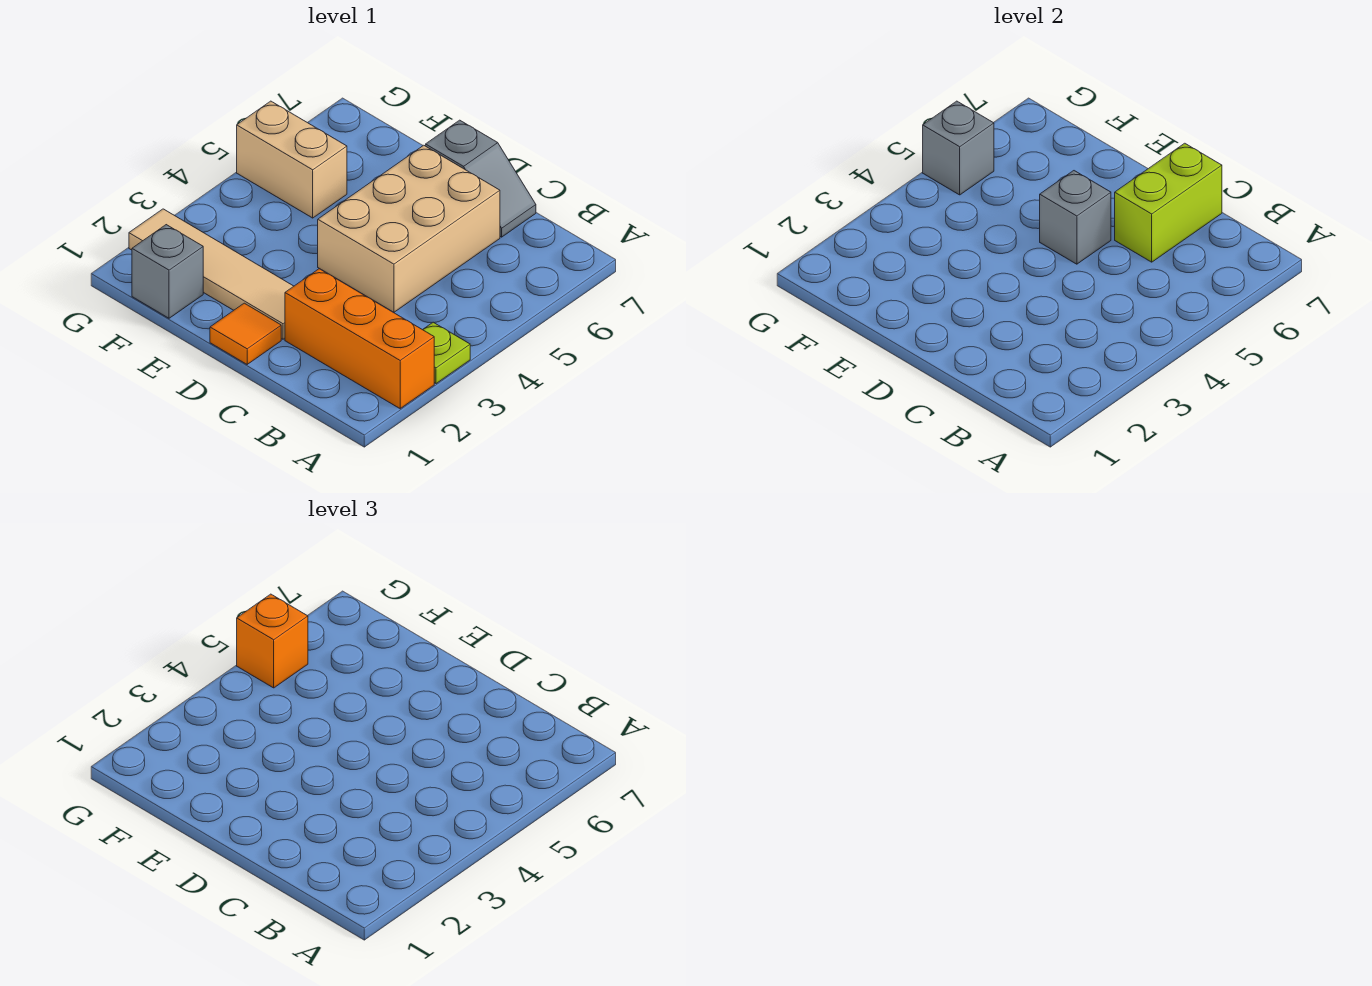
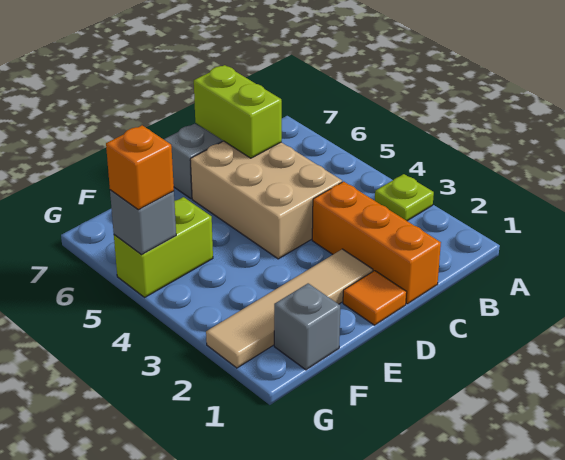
orange 1x3 brick [285,269,434,409] -> orange 1x3 brick turned to [312,181,441,304]
grey 1x1 brick [1040,171,1111,264] -> none
tan 1x2 brick [237,101,347,218] -> lime 1x2 brick [114,197,213,297]

